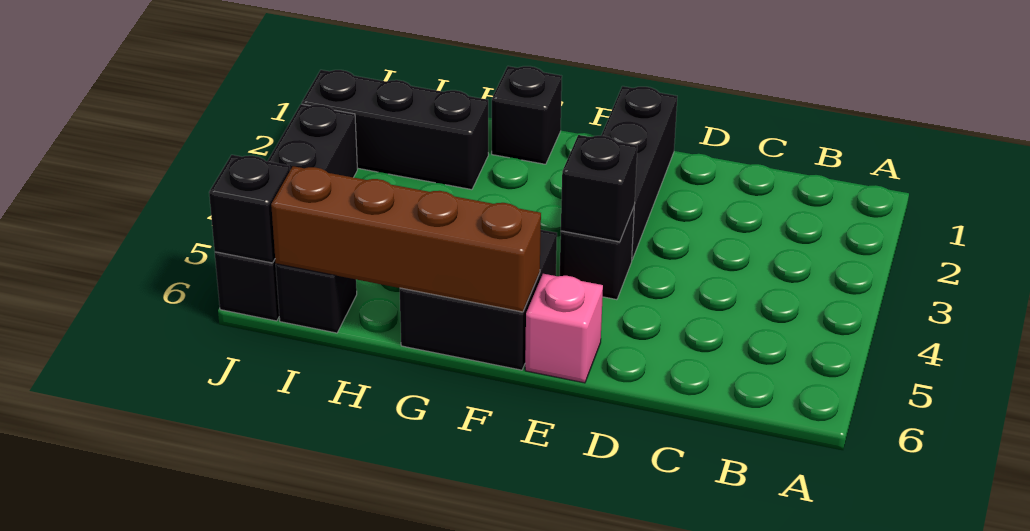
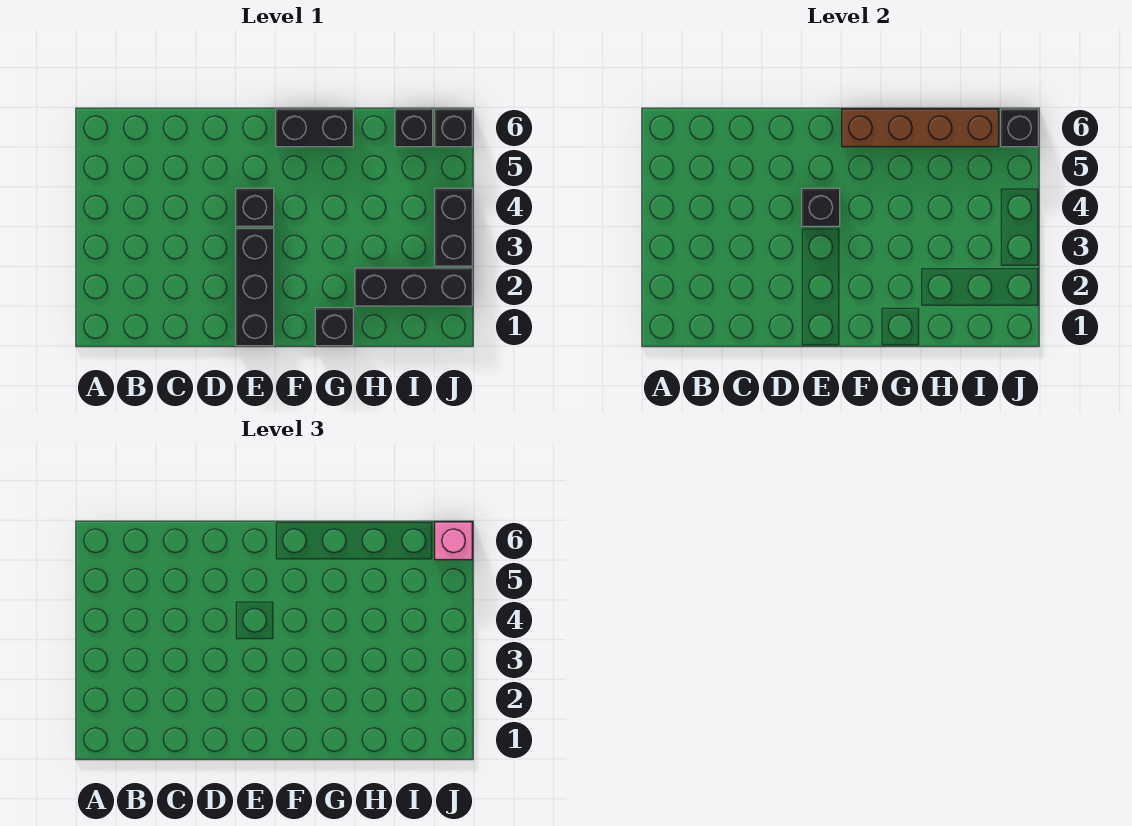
pink 1x1 brick [525,274,603,383] -> pink 1x1 brick moved to [435,522,472,560]
black 2x2 brick [400,230,557,370] -> black 1x2 brick [276,109,353,147]

